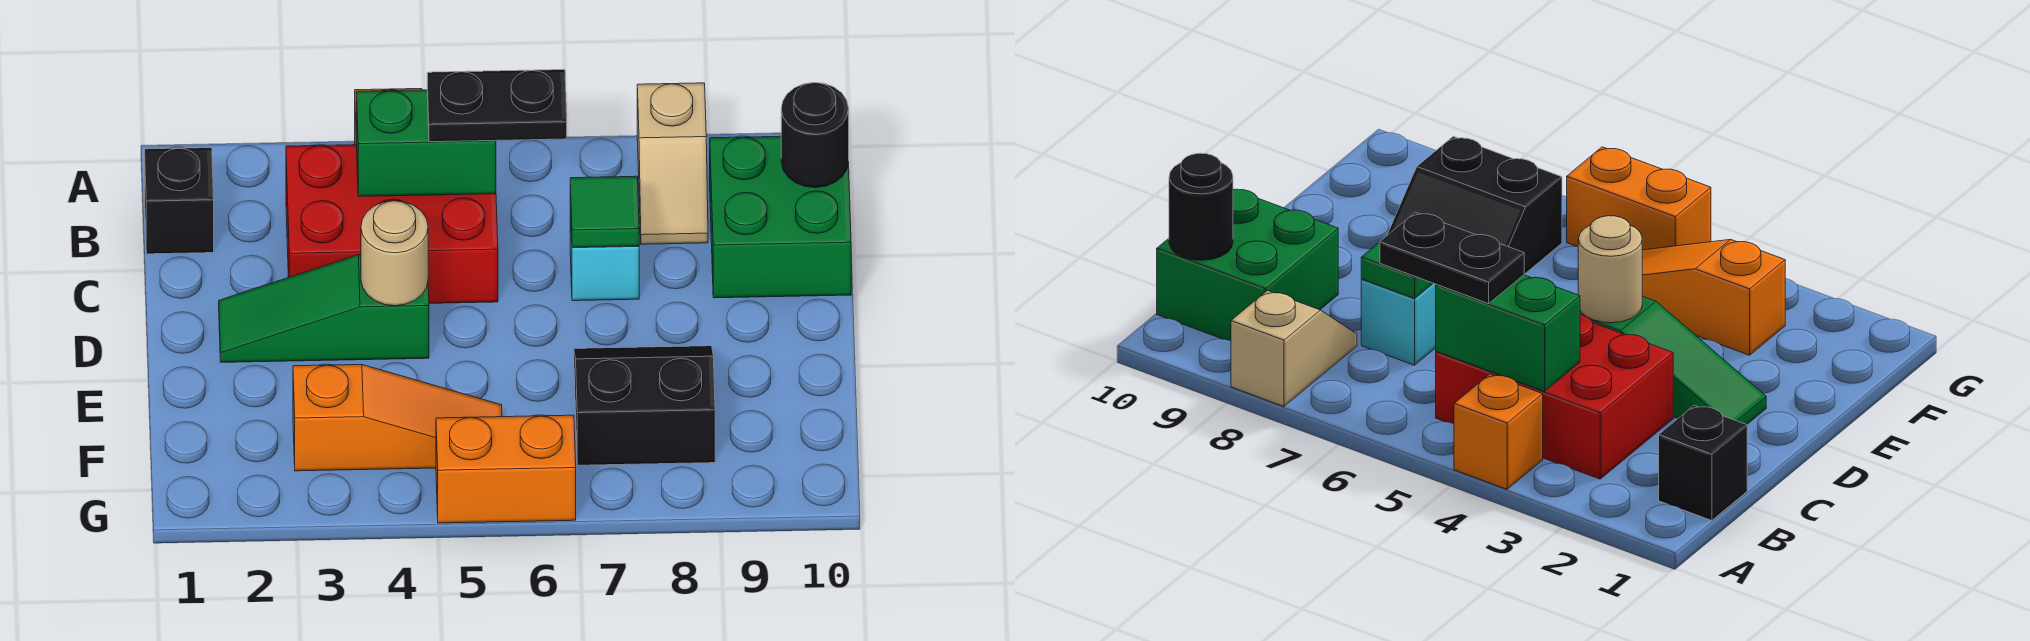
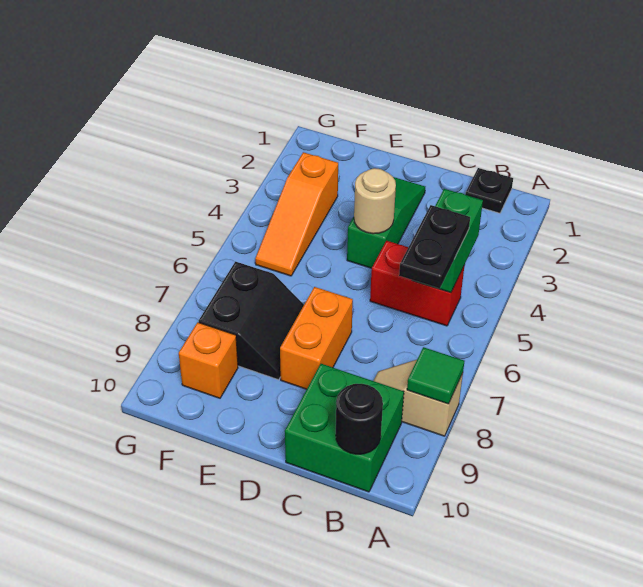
orange 1x1 brick [1454,374,1543,489] -> orange 1x1 brick moved to [179,322,238,398]
black 1x1 brick [145,148,214,254] -> black 1x1 plate [465,168,513,213]
red 2x3 brick [286,145,498,303] -> red 1x2 brick [370,241,464,326]
cyan 1x1 brick [570,203,639,301] -> none
green 1x1 tile [570,176,639,247] -> green 1x1 tile moved to [407,347,464,404]
orange 1x2 brick [436,415,576,523] -> orange 1x2 brick moved to [280,287,353,389]

